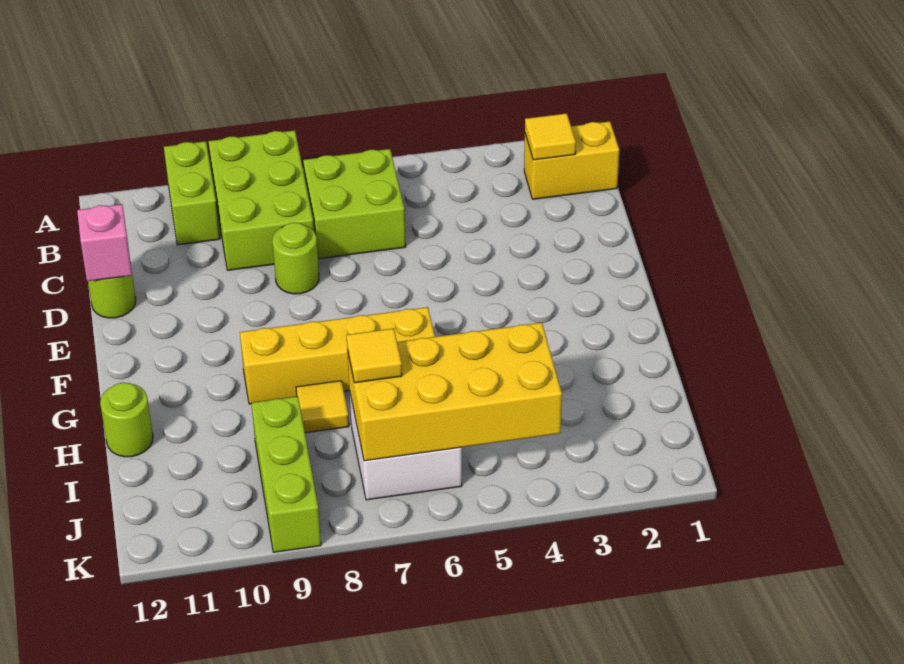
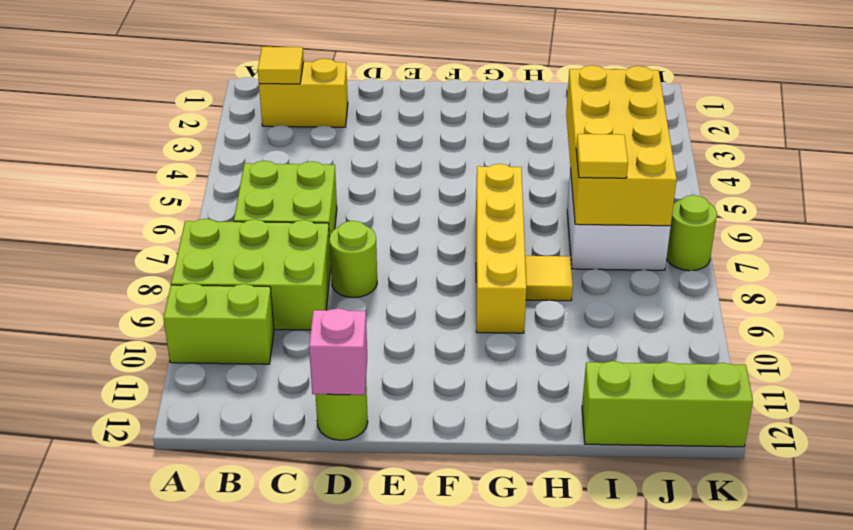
yellow 1x2 brick [524,121,619,199] -> yellow 1x2 brick turned to [259,59,348,127]
lime 1x1 round brick [100,383,153,457] -> lime 1x1 round brick moved to [666,195,717,271]
lime 1x3 brick [251,396,321,552] -> lime 1x3 brick moved to [582,361,753,447]

